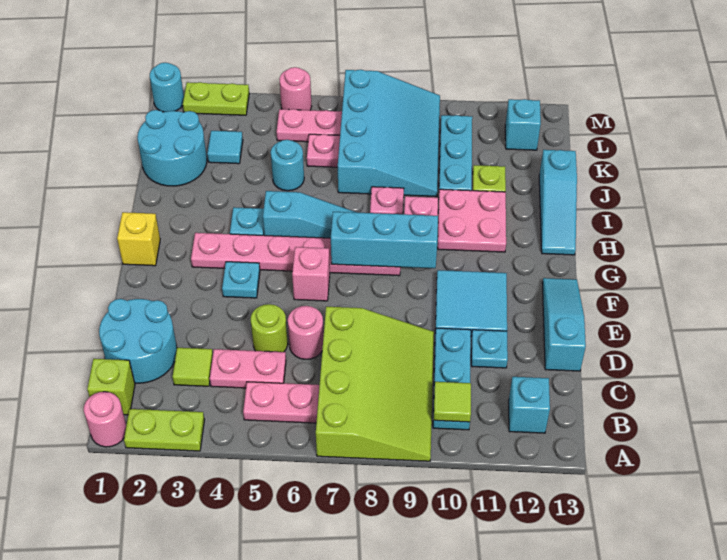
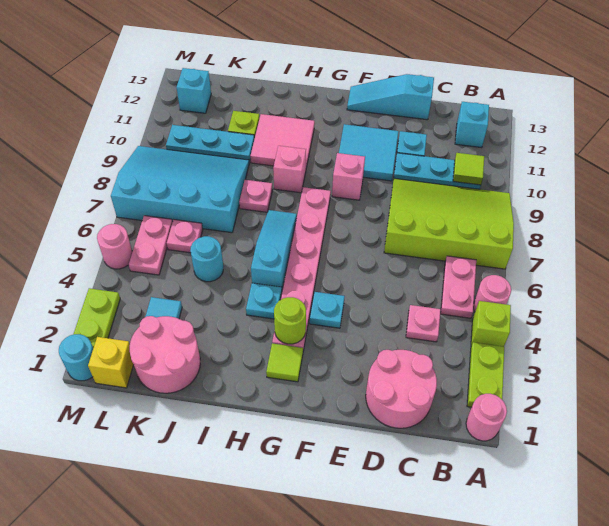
lime 1x1 brick [87,359,135,415] -> lime 1x1 brick moved to [471,301,511,347]
cyan 2x2 round brick [99,299,177,383] -> pink 2x2 round brick [366,350,437,428]
lime 1x1 tile [173,348,213,386] -> lime 1x1 tile moved to [266,343,303,382]
pink 1x2 plate [210,349,286,388] -> pink 1x1 plate [406,305,441,342]
lime 1x1 round brick [251,304,288,352] -> lime 1x1 round brick moved to [274,297,306,344]
pink 1x1 round brick [288,306,324,359] -> pink 1x1 round brick moved to [473,275,511,311]
pink 1x1 brick [292,247,330,301] -> pink 1x1 brick moved to [332,153,365,200]
yellow 1x1 brick [117,212,160,266] -> yellow 1x1 brick moved to [88,337,134,388]
cyan 1x3 brick [331,212,438,268] -> none
pink 2x2 plate [438,189,506,252] -> pink 2x2 tile [250,114,315,168]
cyan 1x3 slope [539,150,577,255] -> none
cyan 2x2 round brick [137,110,207,186] -> pink 2x2 round brick [130,316,200,393]

